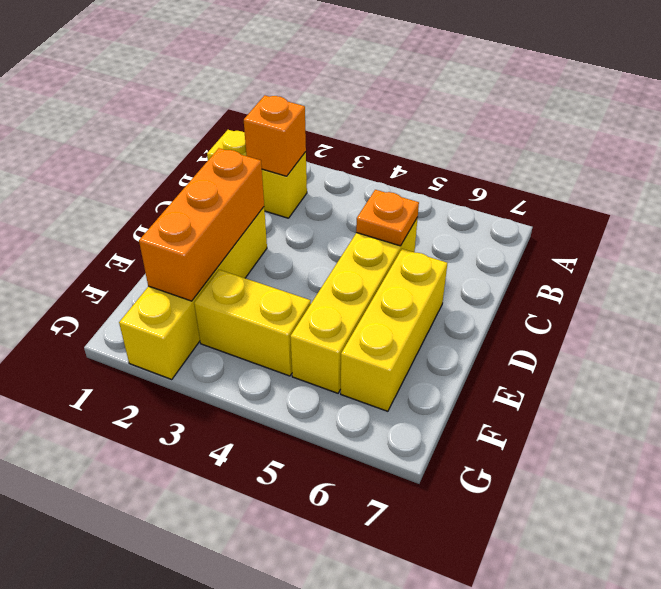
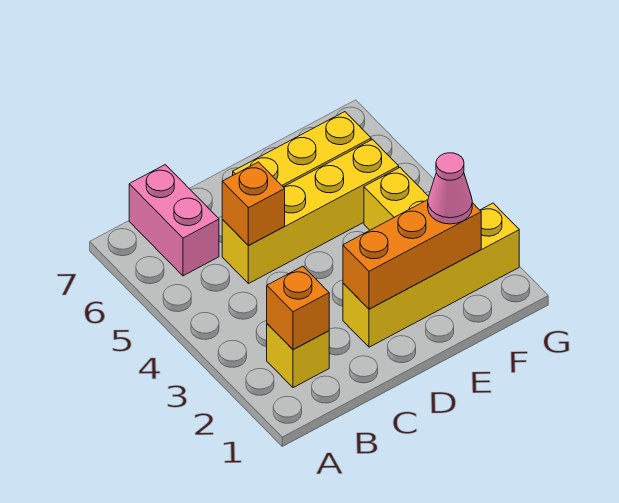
yellow 1x2 brick [207,130,307,218] -> yellow 1x1 brick [267,324,329,388]
none -> pink 1x2 brick [129,165,219,276]
orange 1x1 plate [356,190,419,246] -> orange 1x1 brick [222,162,285,246]
none -> pink 1x1 cone [428,153,472,224]

